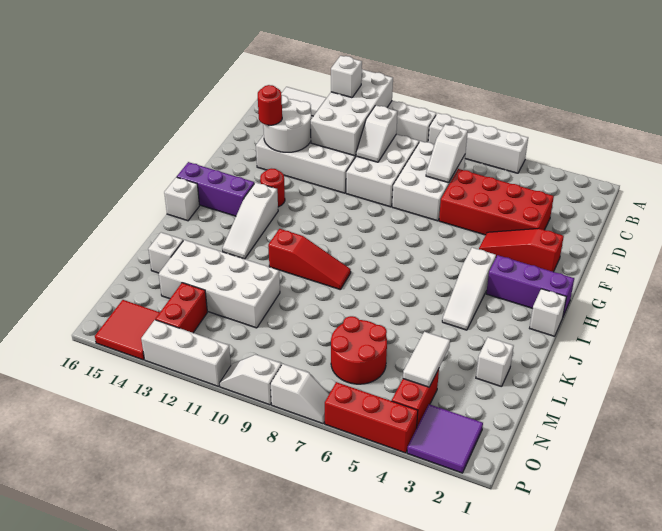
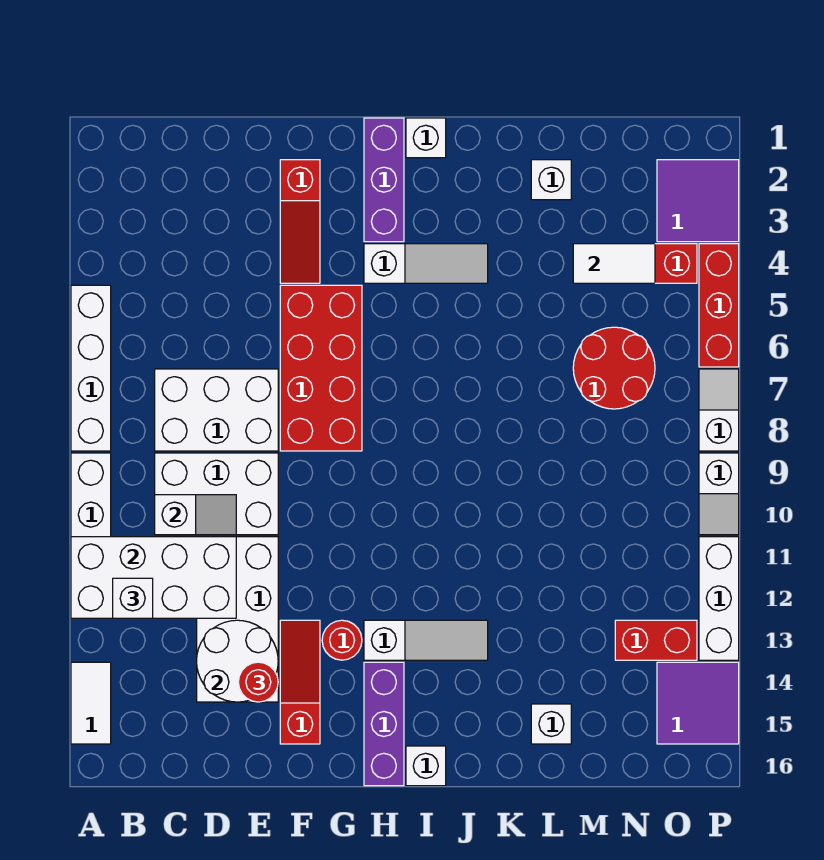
white 1x2 slope [426,124,468,183] -> none
red 2x4 brick [439,169,554,235] -> red 2x4 brick moved to [280,285,362,451]
red 1x3 slope [268,229,351,290] -> red 1x3 slope moved to [280,620,320,744]
white 2x4 brick [159,240,280,328] -> none
red 2x2 tile [95,300,160,360] -> purple 2x2 tile [657,662,739,744]

